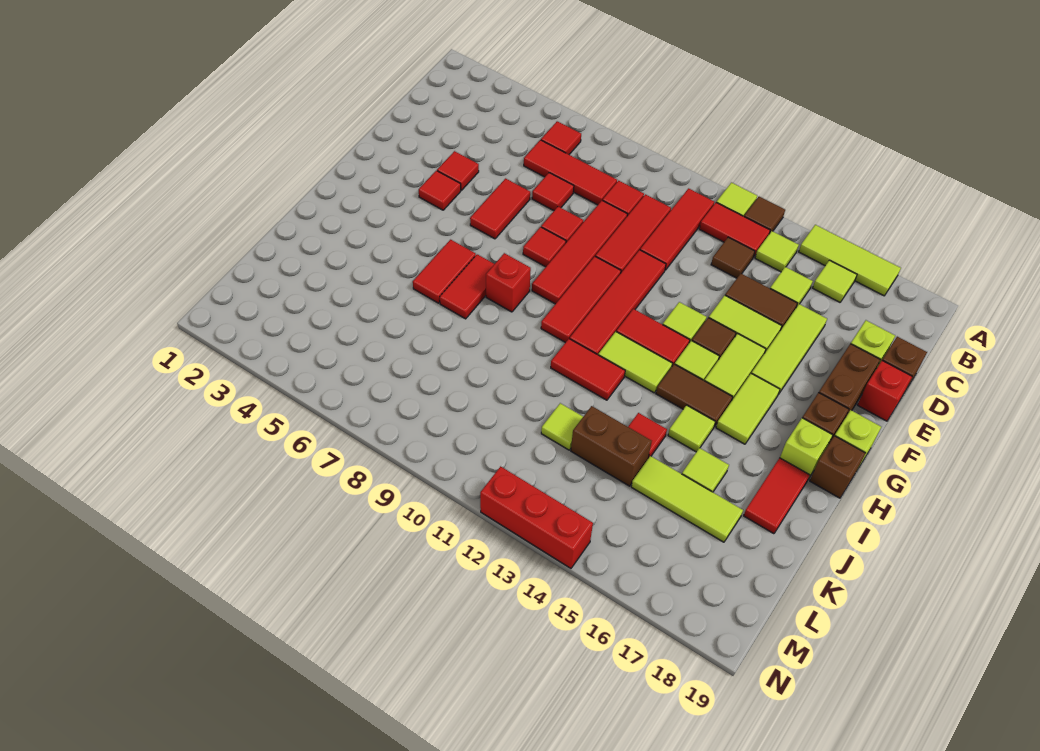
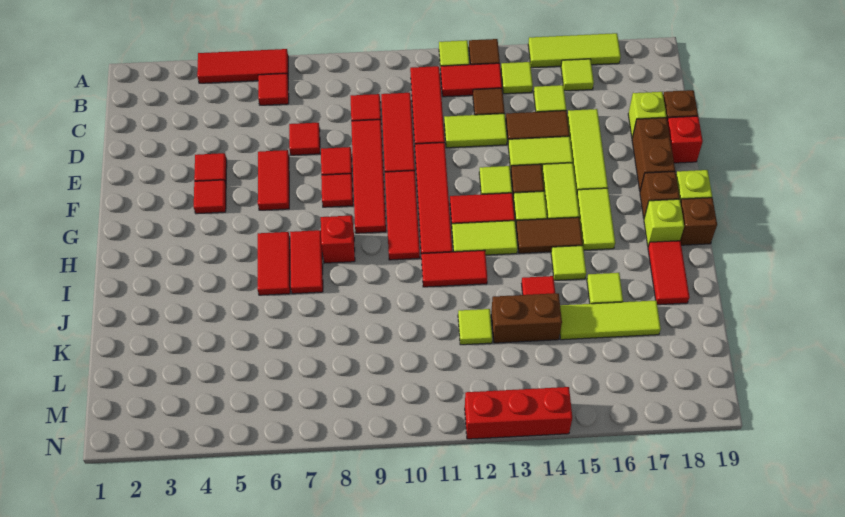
red 1x3 tile [524,140,617,205] -> red 1x3 tile moved to [197,49,288,83]
none -> lime 1x2 tile [444,114,507,148]

